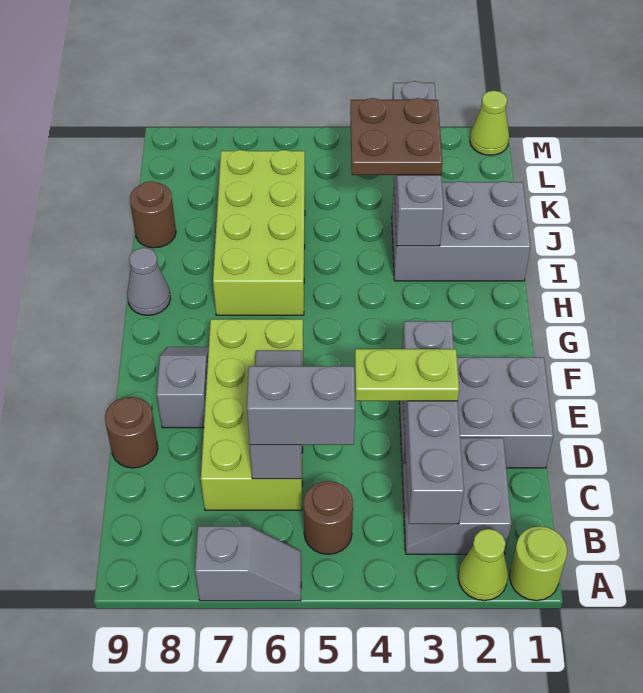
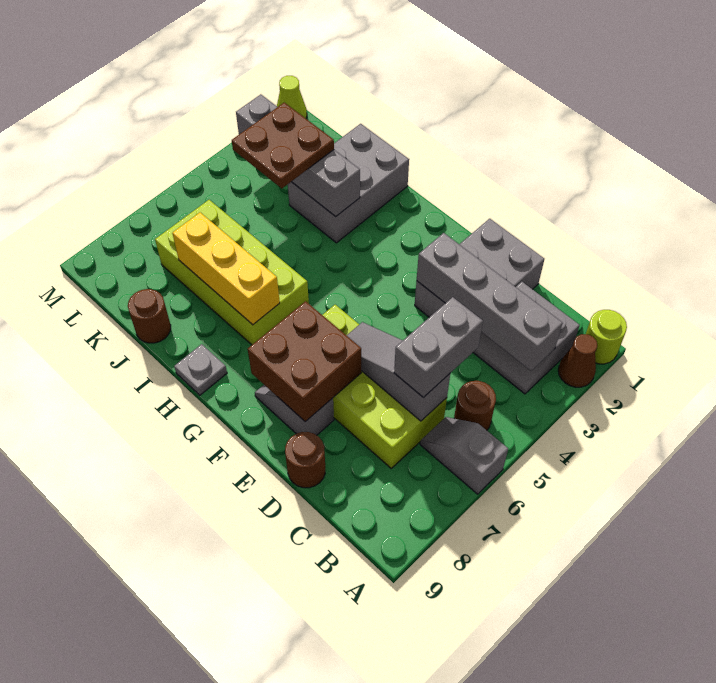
lime 1x1 cone [458,529,508,601] -> brown 1x1 cone [558,334,597,387]
grey 1x2 slope [195,526,301,601] -> grey 1x2 slope turned to [420,417,508,494]
lime 1x2 plate [355,349,459,401] -> none
none -> brown 2x2 brick [248,301,361,422]
none -> yellow 1x3 brick [172,213,280,325]
grey 1x1 cone [127,248,170,315] -> grey 1x1 plate [174,344,227,395]

